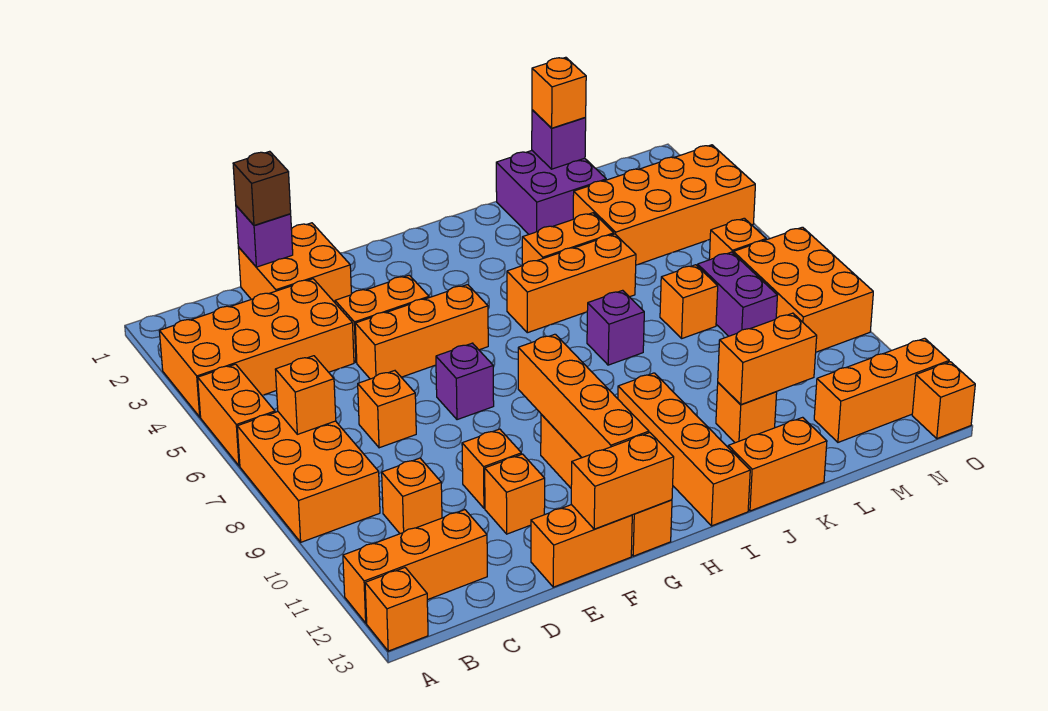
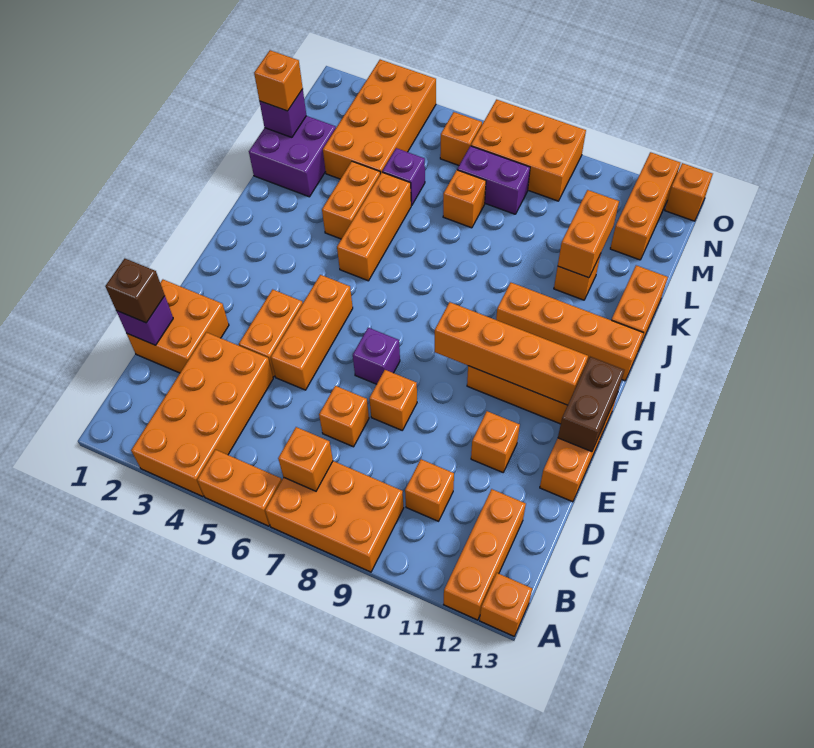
orange 1x1 brick [462,429,521,508] -> orange 1x1 brick moved to [369,370,417,430]
orange 1x2 brick [571,433,674,529] -> brown 1x2 brick [558,357,624,452]
purple 1x1 brick [587,290,644,365] -> purple 1x1 brick moved to [382,148,425,206]

